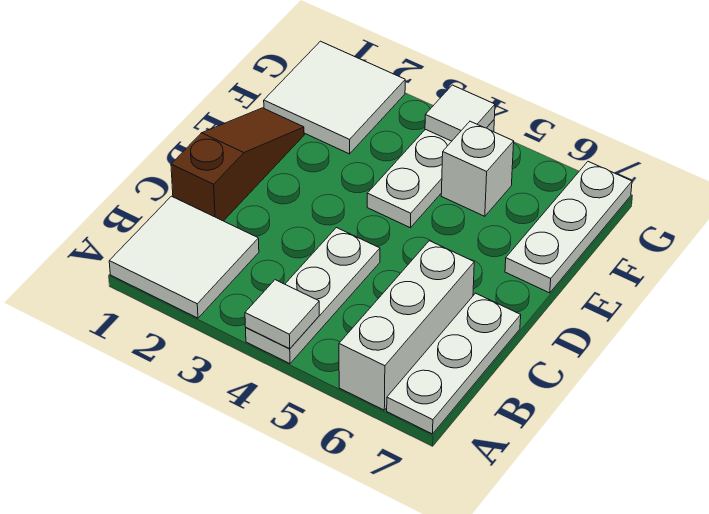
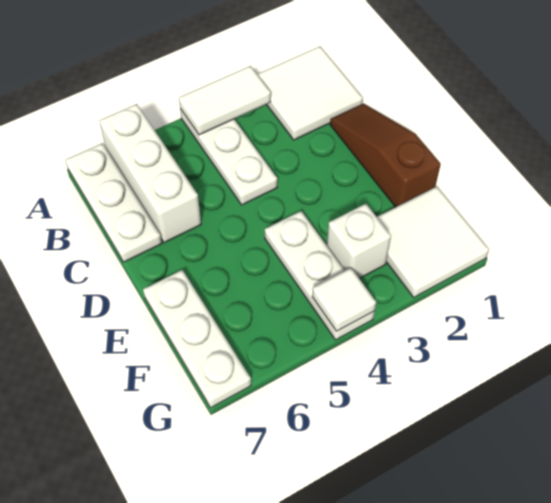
white 1x1 tile [245,280,319,349] -> white 1x2 tile [179,66,271,135]
brown 1x3 slope [171,108,304,221] -> brown 1x3 slope turned to [330,104,441,207]
white 1x1 brick [441,121,514,216] -> white 1x1 brick moved to [327,204,391,278]

